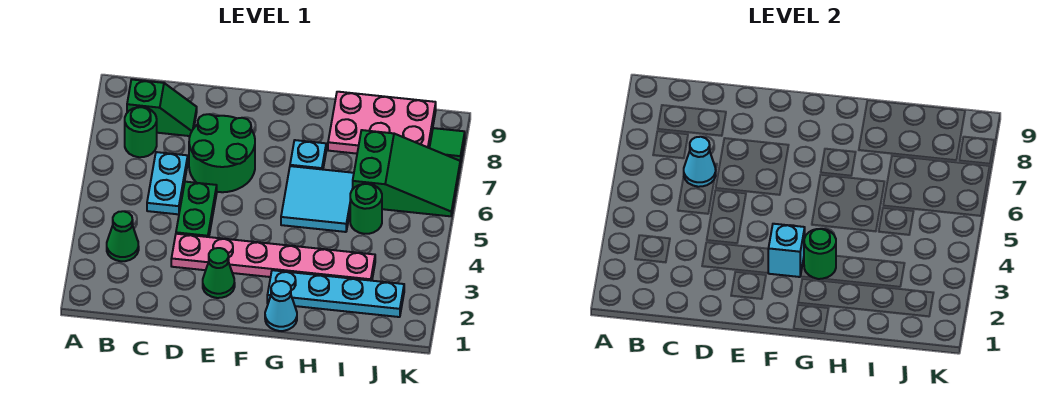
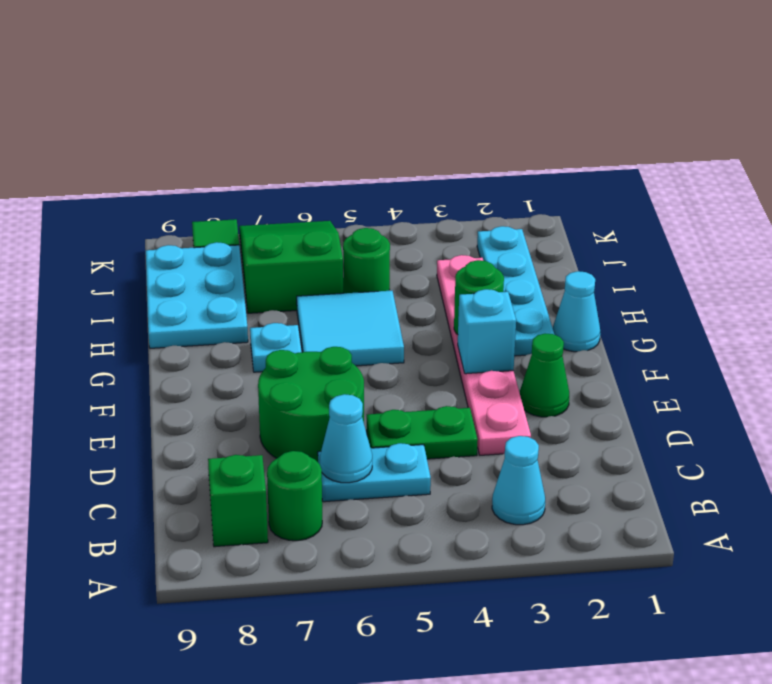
green 1x1 cone [107,211,139,261] -> cyan 1x1 cone [492,436,545,525]
pink 2x3 plate [328,92,436,154] -> cyan 2x3 plate [146,242,248,348]

